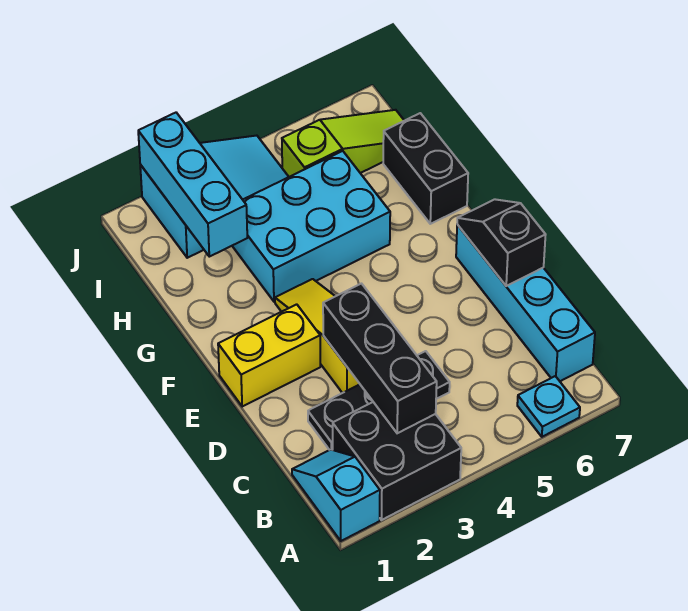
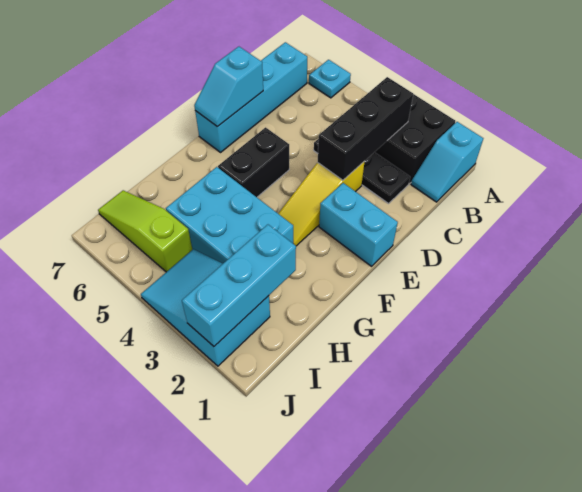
black 1x2 slope [457,199,545,286] -> cyan 1x2 slope [194,47,263,127]
yellow 1x2 brick [218,304,320,406] -> cyan 1x2 brick [319,183,398,266]
black 1x2 brick [383,113,468,224] -> black 1x2 brick moved to [218,127,289,197]

